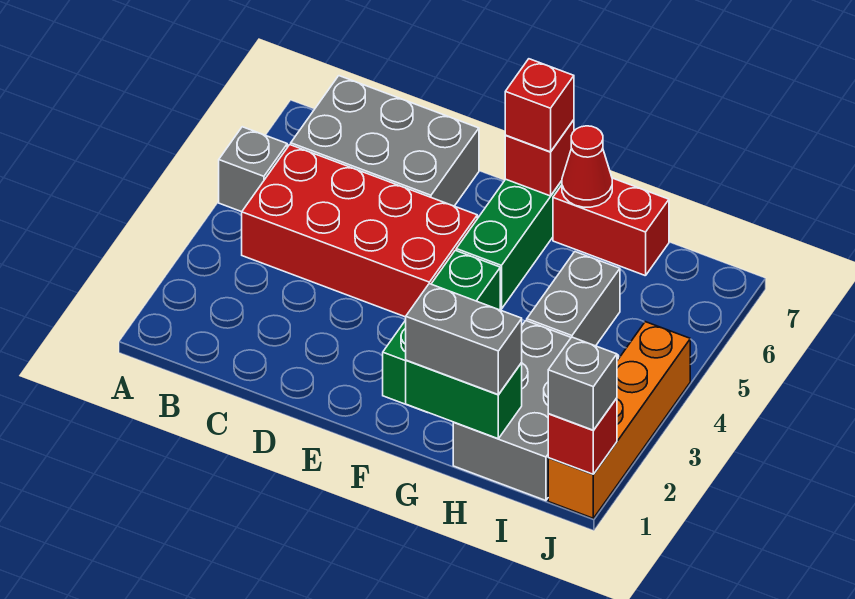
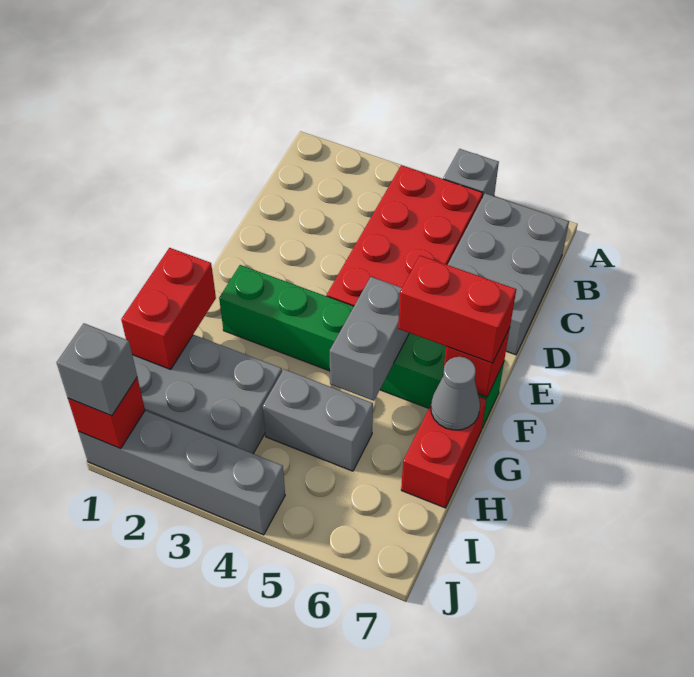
red 1x1 brick [505,59,574,152] -> red 1x2 brick [398,256,516,363]
green 1x2 brick [406,360,522,439] -> red 1x2 brick [121,248,216,369]
grey 1x2 brick [406,284,522,395] -> grey 1x2 brick moved to [330,277,409,401]
red 1x1 cone [562,126,612,207] -> grey 1x1 cone [431,357,480,430]
orange 1x4 brick [548,322,690,518] -> grey 1x4 brick [78,411,285,535]

